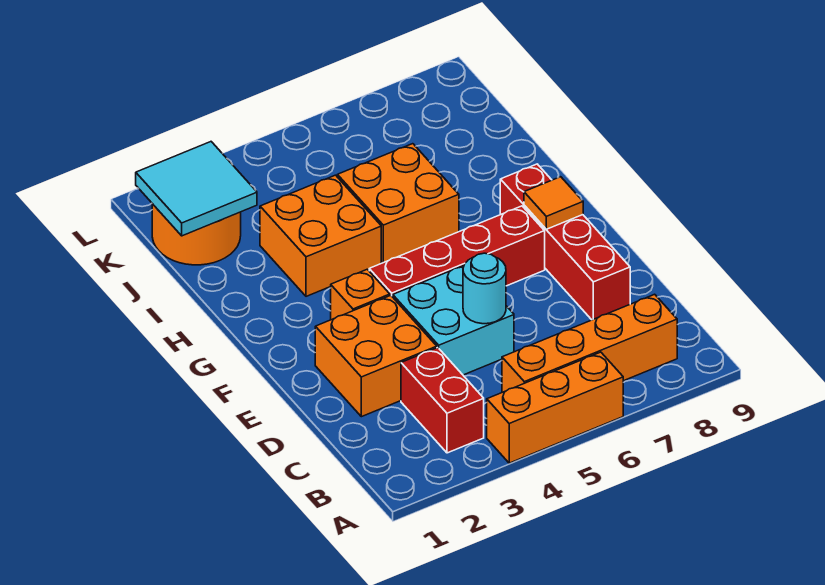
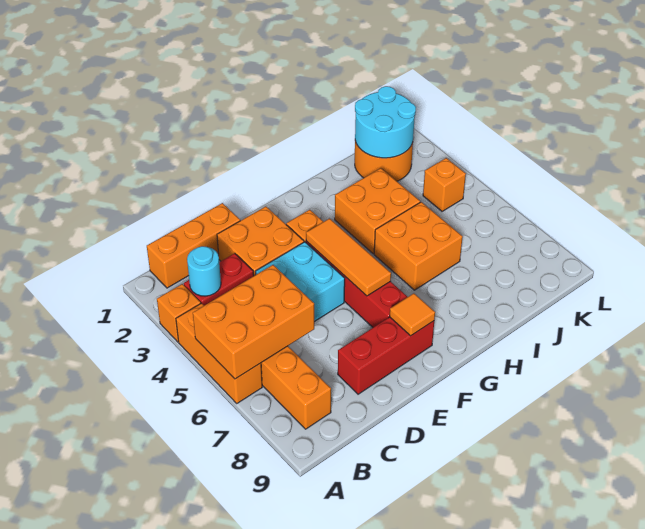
none -> orange 1x1 brick [157,284,201,342]
none -> orange 2x3 brick [193,265,314,379]
none -> orange 1x3 brick [147,203,240,288]
cyan 1x1 round brick [463,253,506,324] -> cyan 1x1 round brick moved to [187,246,221,296]
red 1x4 brick [500,164,630,320] -> red 1x3 brick [338,317,434,394]
none -> orange 1x3 tile [306,219,391,296]
cyan 2x2 tile [136,142,257,236] -> cyan 2x2 round brick [355,86,416,158]
none -> orange 1x1 brick [423,158,466,212]

